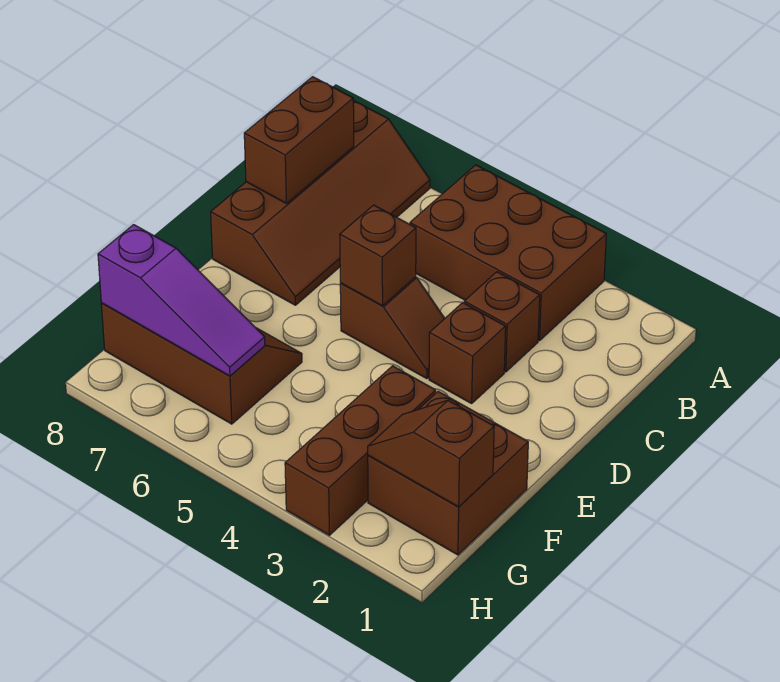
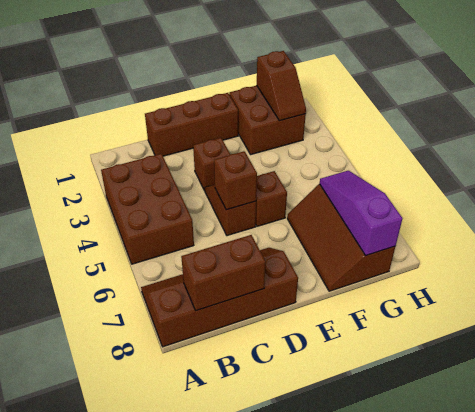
brown 1x1 brick [464,272,540,372] -> brown 1x1 brick moved to [256,171,287,226]
brown 1x3 brick [285,366,436,535] -> brown 1x3 brick moved to [145,93,238,156]

